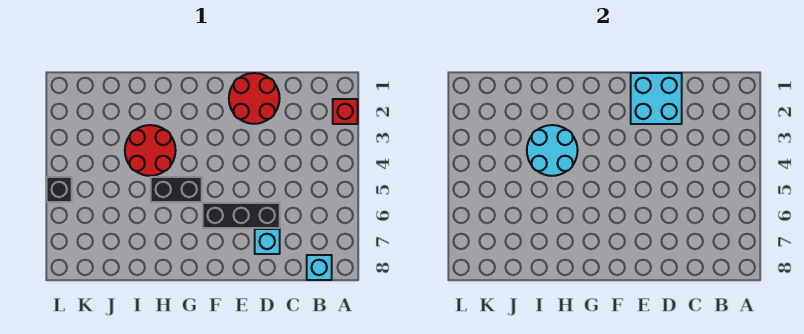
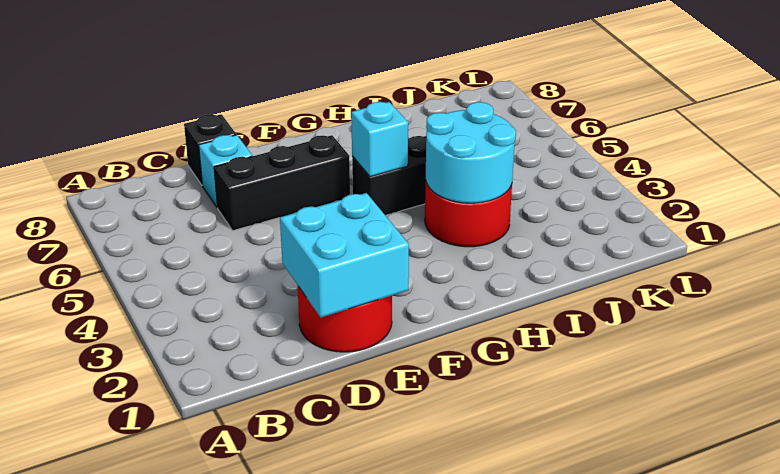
red 1x1 brick [333,99,358,124] -> none
cyan 1x1 brick [307,255,332,280] -> cyan 1x1 brick moved to [351,102,408,177]
black 1x1 brick [47,177,72,202] -> black 1x1 brick moved to [184,114,236,185]

